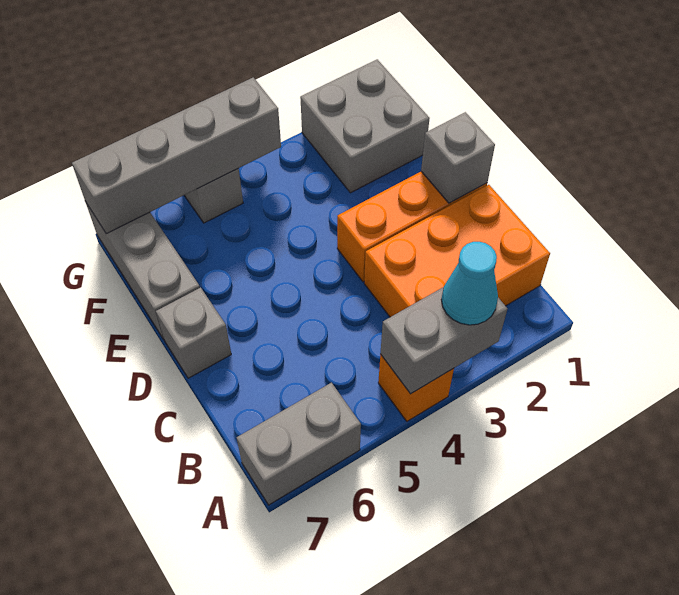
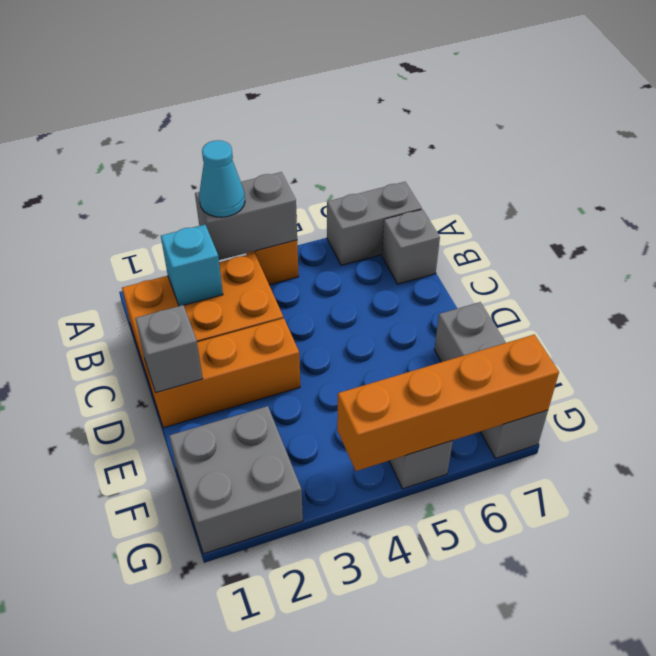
none -> cyan 1x1 brick [161,225,223,306]
grey 1x1 brick [156,287,231,378] -> grey 1x1 brick moved to [382,209,440,284]
grey 1x4 brick [72,77,281,234] -> orange 1x4 brick [337,334,559,471]

